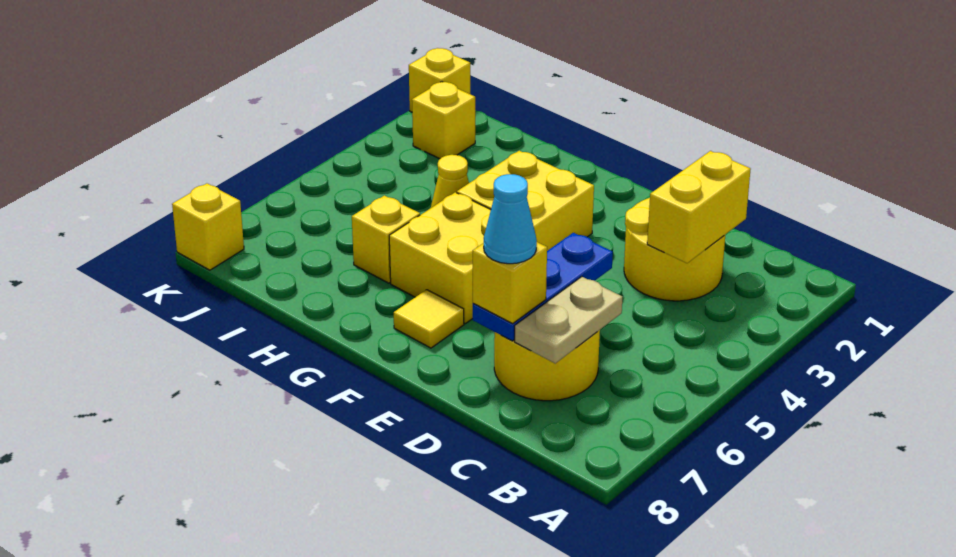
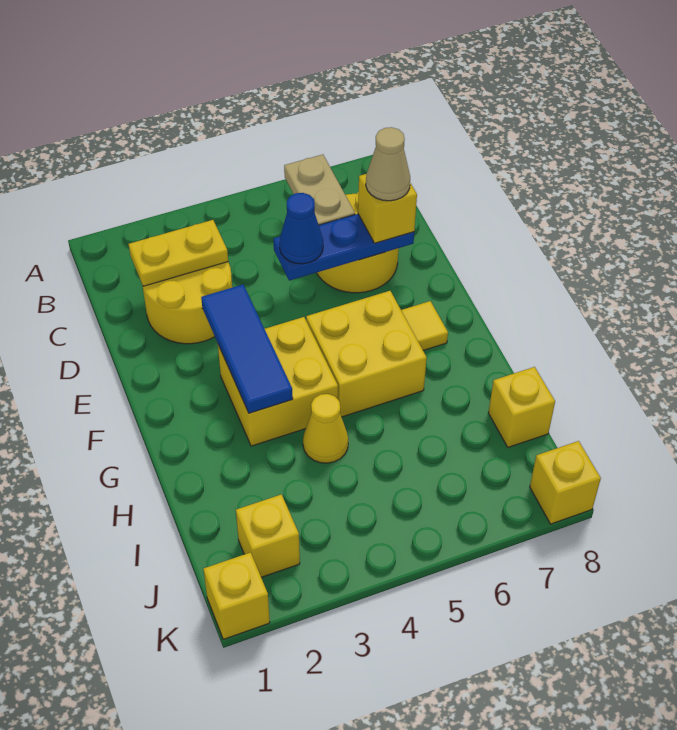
yellow 1x2 brick [647,151,751,263] -> yellow 1x2 plate [129,220,228,286]
tan 1x2 plate [515,277,622,363] -> tan 1x2 plate turned to [284,154,355,225]
none -> blue 1x1 cone [279,193,323,264]
cyan 1x1 cone [484,174,537,264] -> tan 1x1 cone [366,127,410,201]
none -> blue 1x3 tile [201,285,293,413]
yellow 1x1 brick [352,195,420,283] -> yellow 1x1 brick moved to [488,367,555,447]

